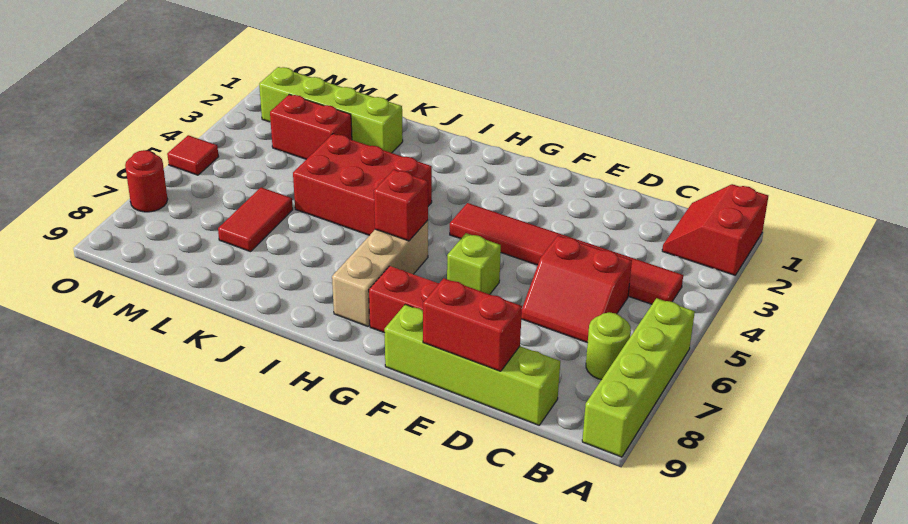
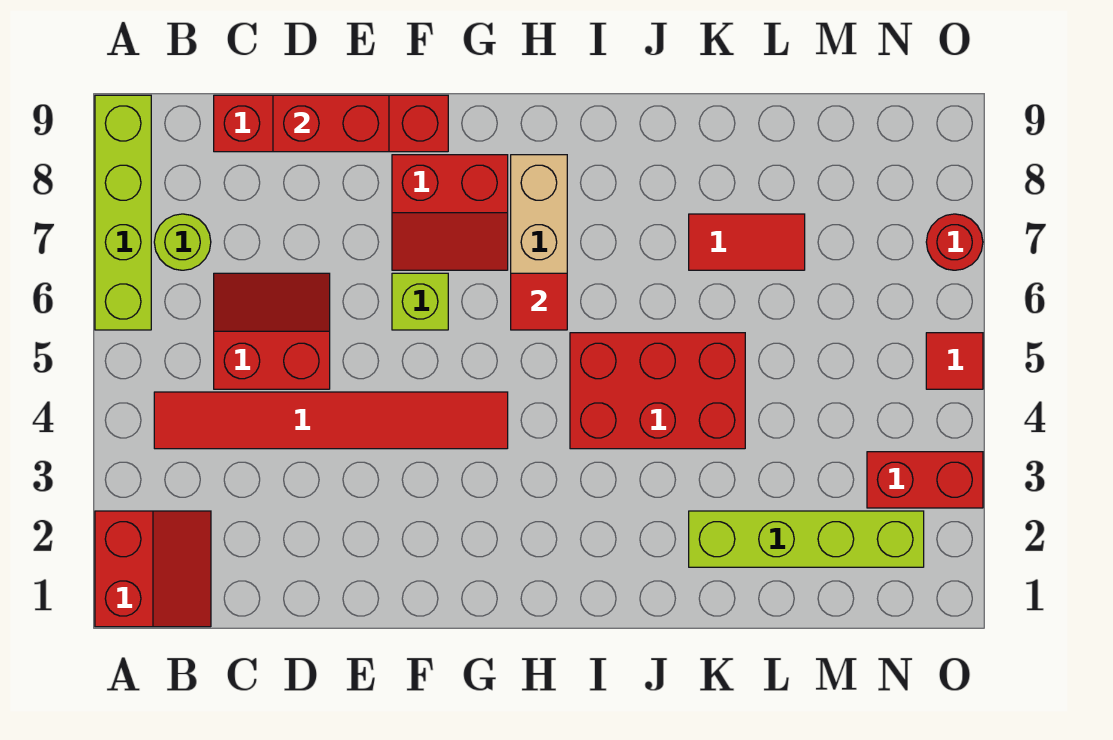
lime 1x4 brick [384,304,560,425] -> red 1x4 brick [214,95,448,152]
red 1x1 brick [374,170,428,241] -> red 1x1 tile [511,273,567,330]
red 1x2 brick [270,94,352,159] -> red 1x2 brick moved to [867,452,983,508]
red 1x2 tile [218,187,293,252] -> red 1x2 tile turned to [689,214,805,270]

